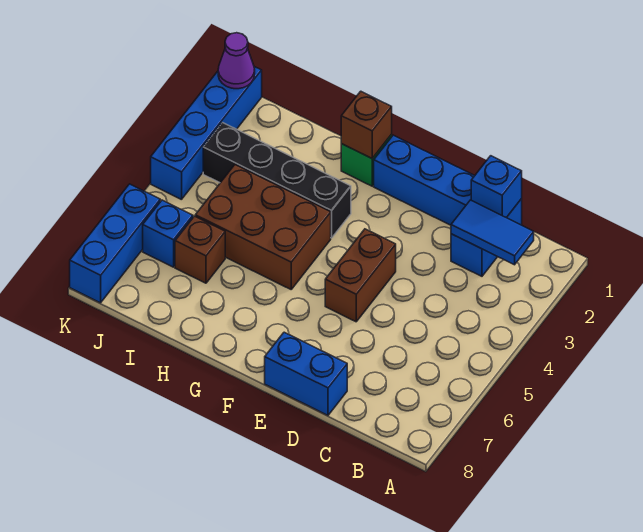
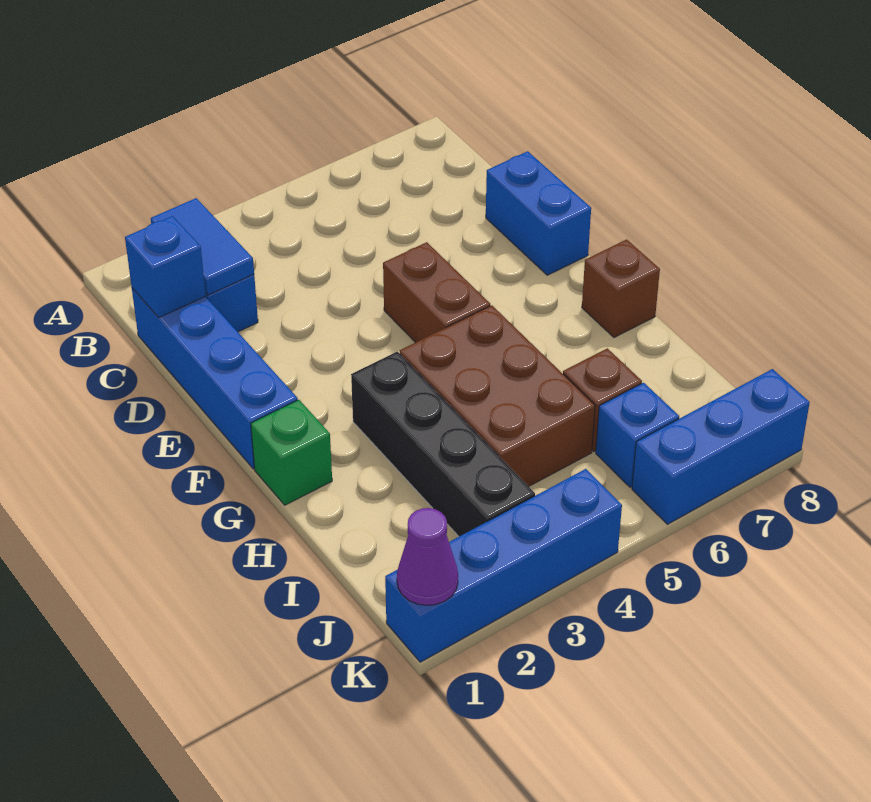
brown 1x2 brick [325,229,396,322] -> brown 1x2 brick turned to [383,242,490,343]
brown 1x1 brick [341,91,392,158] -> brown 1x1 brick moved to [582,239,660,338]

